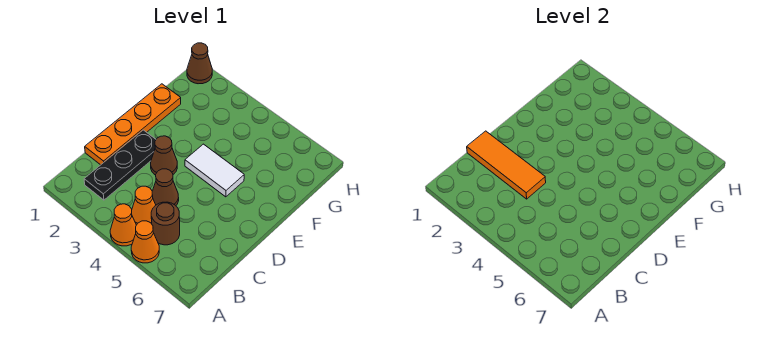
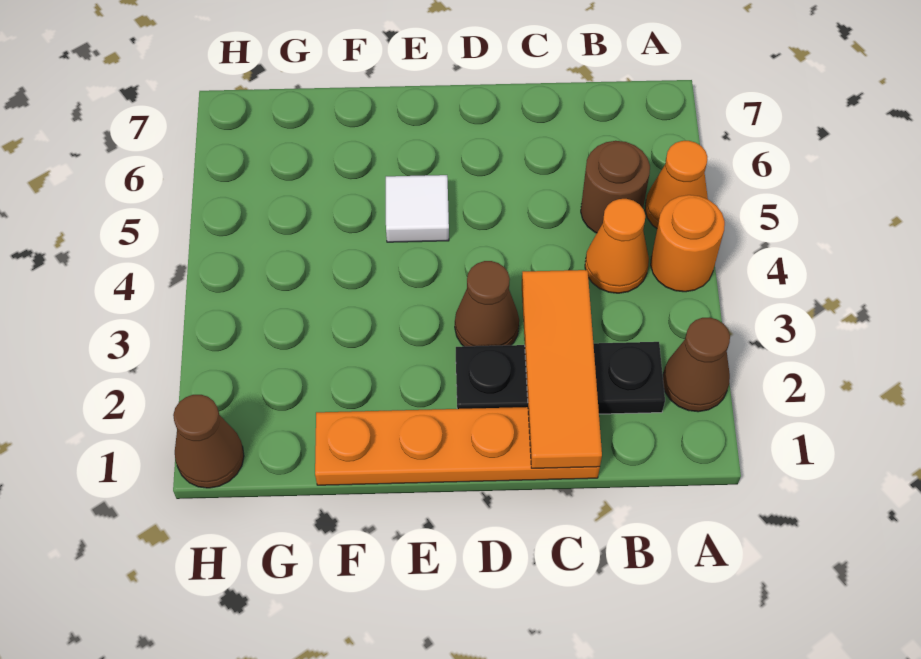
orange 1x1 cone [110,204,136,246] -> orange 1x1 round brick [651,195,725,292]
brown 1x1 cone [152,169,179,206] -> brown 1x1 cone moved to [663,317,730,412]
white 1x2 tile [185,144,244,197] -> white 1x1 tile [386,175,449,242]

